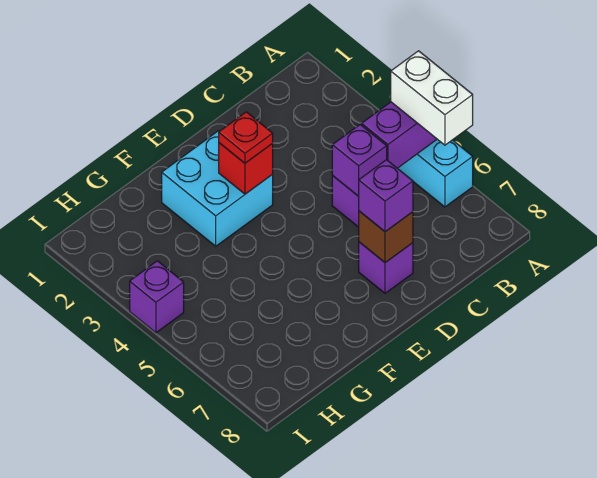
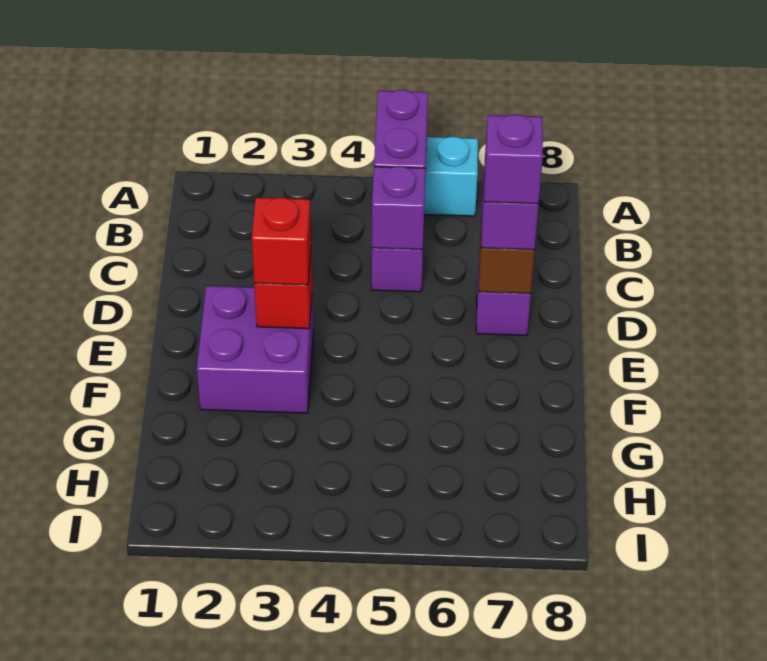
white 1x2 brick [391,51,473,145] -> none
cyan 2x2 brick [162,131,273,246] -> purple 2x2 brick [197,286,314,413]
red 1x1 plate [219,112,273,163] -> red 1x1 brick [252,198,311,285]
purple 1x1 brick [130,261,184,333] -> purple 1x1 brick moved to [484,114,543,204]

